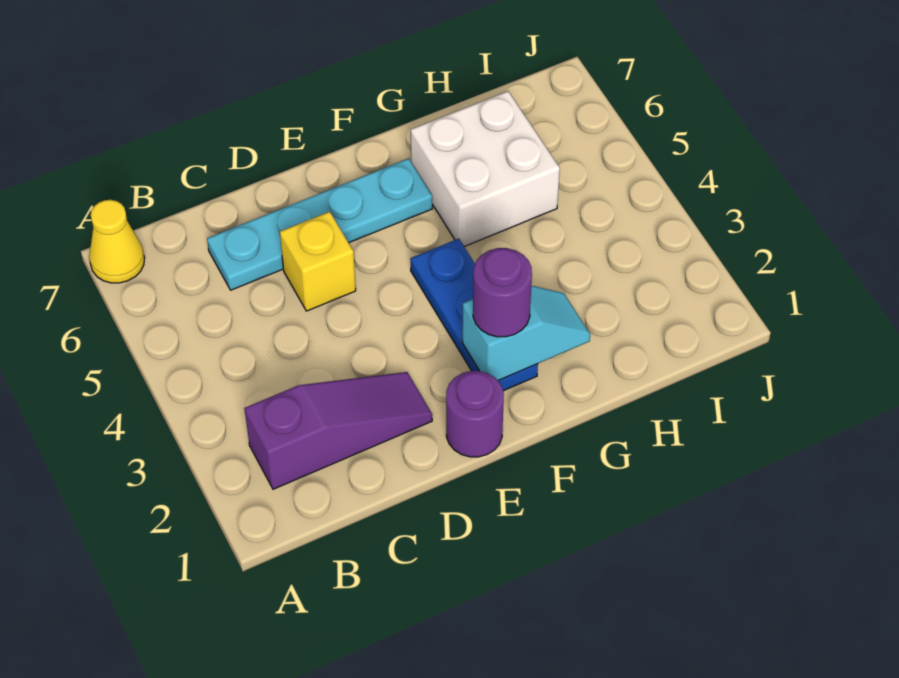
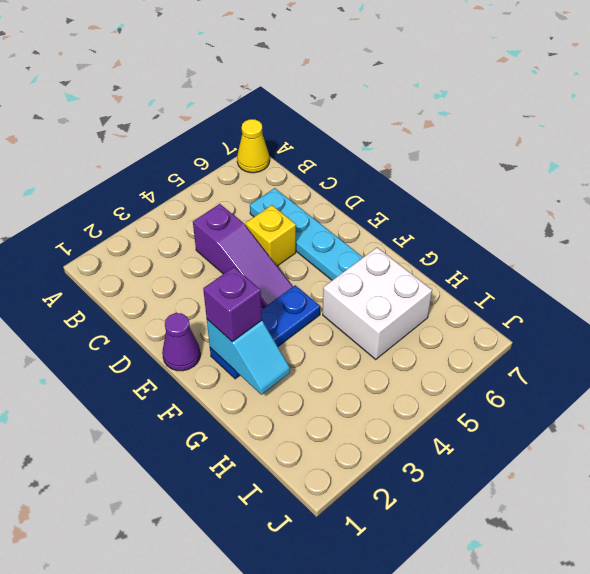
purple 1x3 slope [244,372,432,489] -> purple 1x3 slope moved to [193,204,293,308]
purple 1x1 round brick [446,371,504,457] -> purple 1x1 cone [162,313,200,371]
purple 1x1 round brick [473,248,532,337] -> purple 1x1 brick [203,267,262,342]

